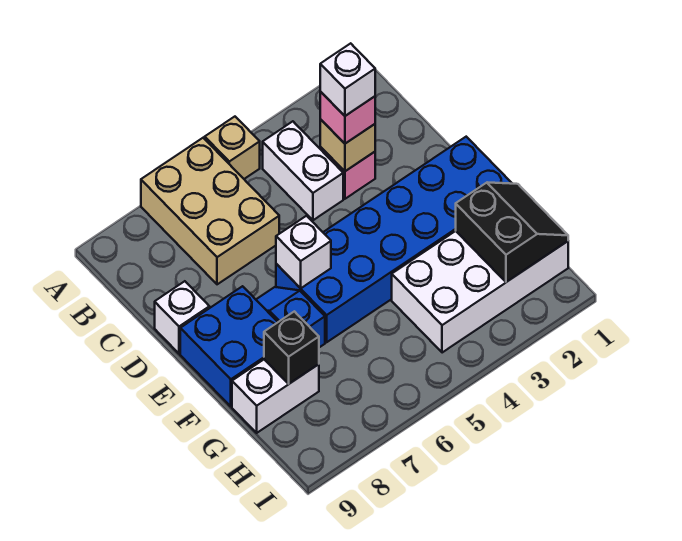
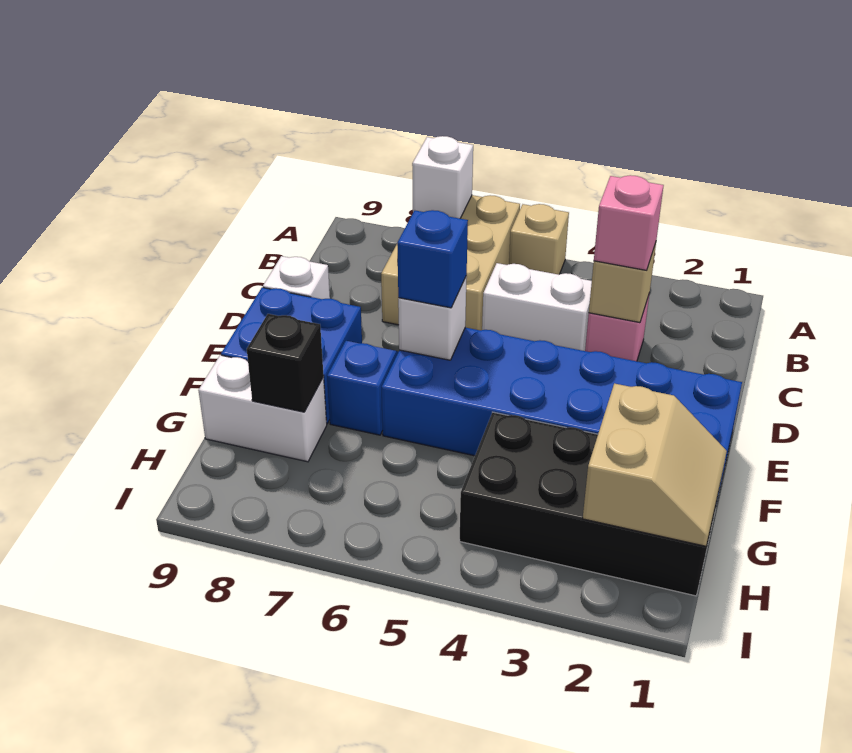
white 1x2 brick [263,121,343,220] -> white 1x2 brick turned to [482,263,592,351]
white 1x1 brick [320,43,375,116] -> white 1x1 brick moved to [412,136,473,218]
none -> blue 1x1 brick [397,210,468,308]
white 2x4 brick [392,231,568,353] -> black 2x4 brick [460,412,723,596]
black 2x2 slope [456,182,568,282] -> tan 2x2 slope [583,383,727,546]

